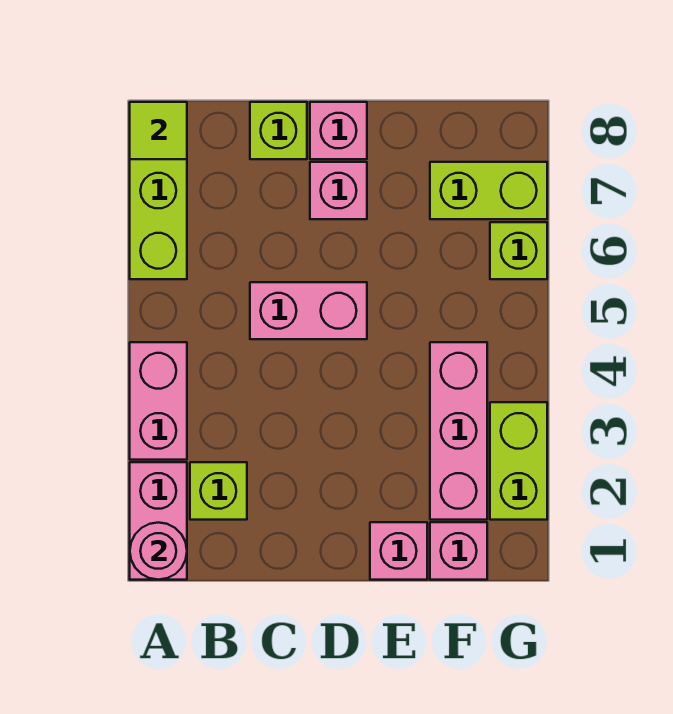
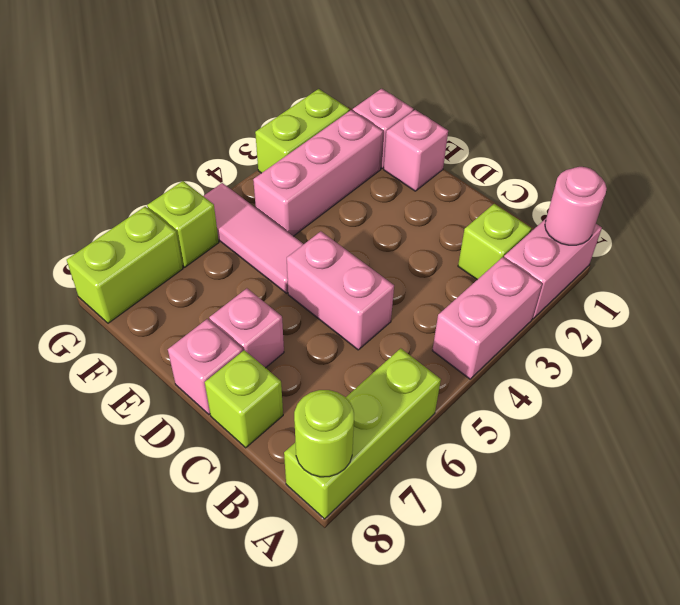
lime 1x1 tile [130,102,187,159] -> lime 1x1 round brick [294,390,354,477]
none -> pink 1x3 tile [204,183,304,293]
lime 1x2 brick [430,162,547,219] -> lime 1x2 brick turned to [67,206,183,323]

